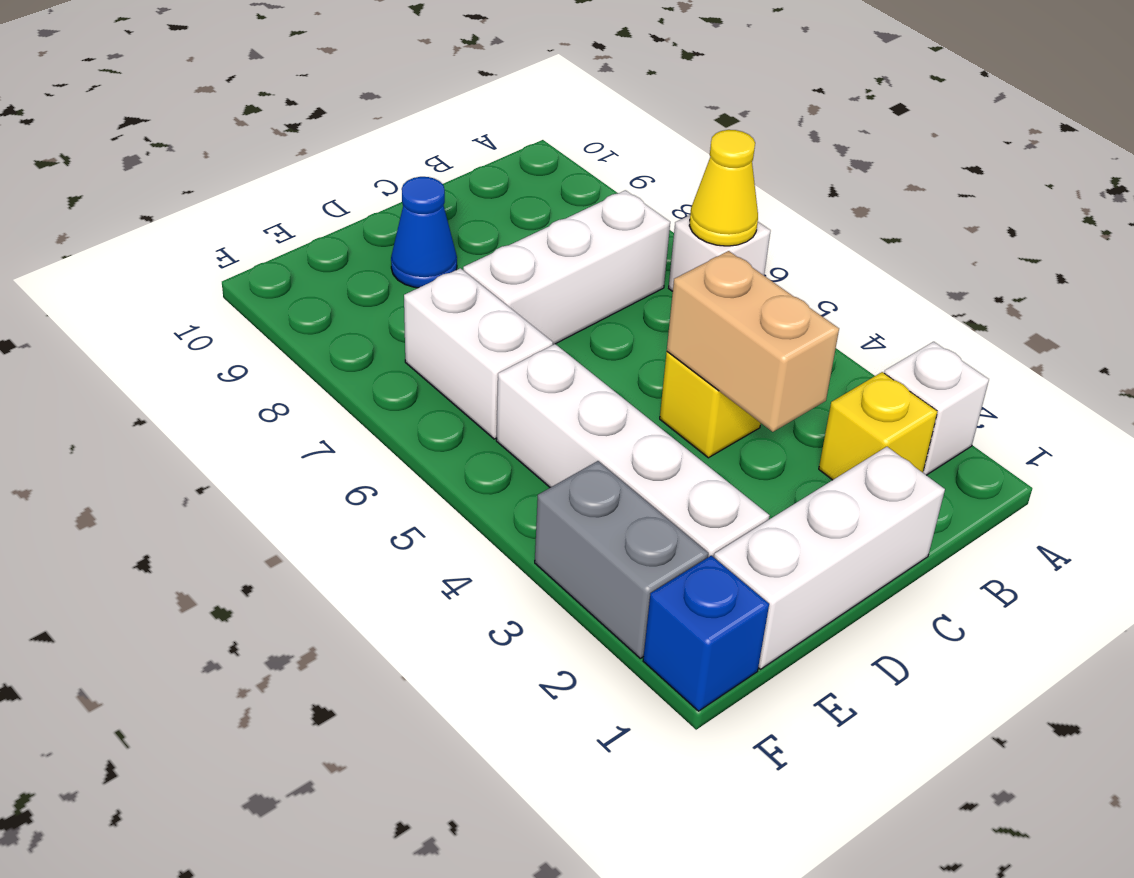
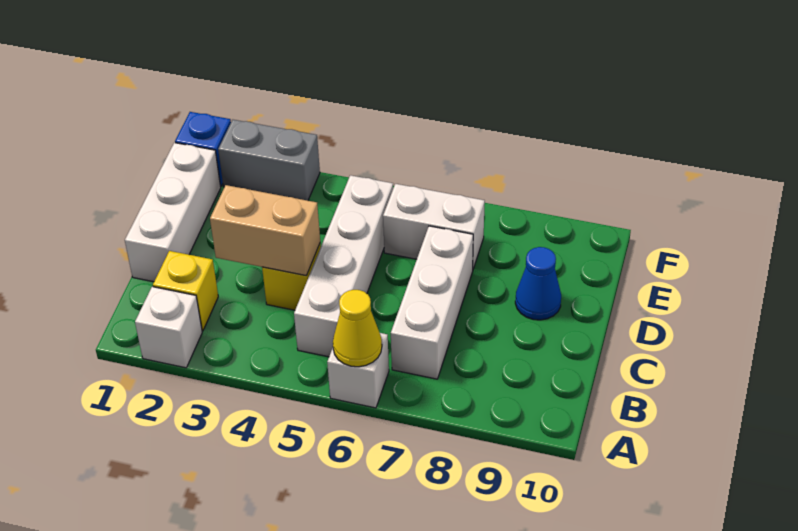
white 1x4 brick [496,344,770,557] -> white 1x4 brick turned to [294,175,393,357]

